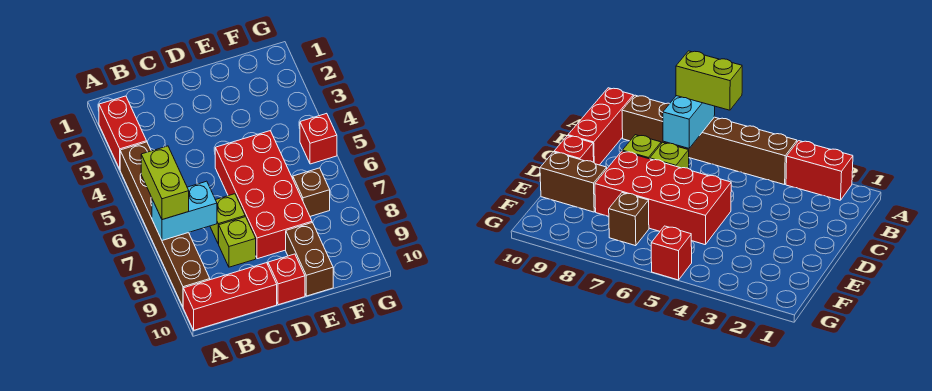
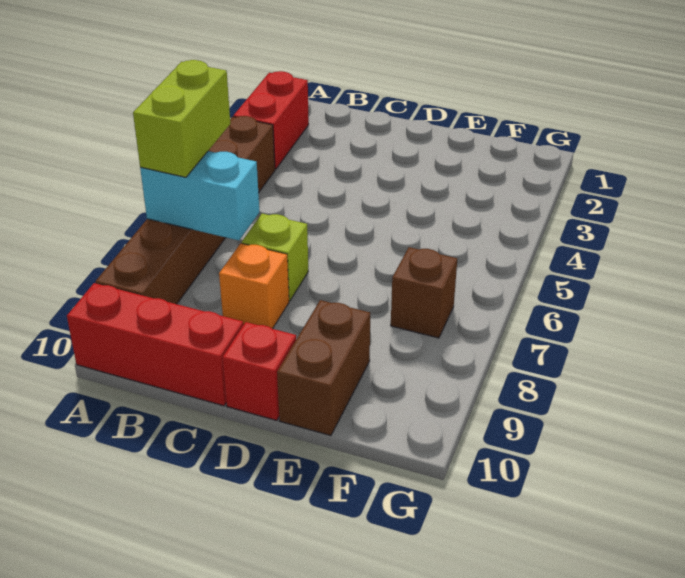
lime 1x1 brick [219,217,256,267] -> orange 1x1 brick [219,243,289,329]
red 2x4 brick [215,131,312,259] -> none
red 1x1 brick [300,113,337,164] -> none

